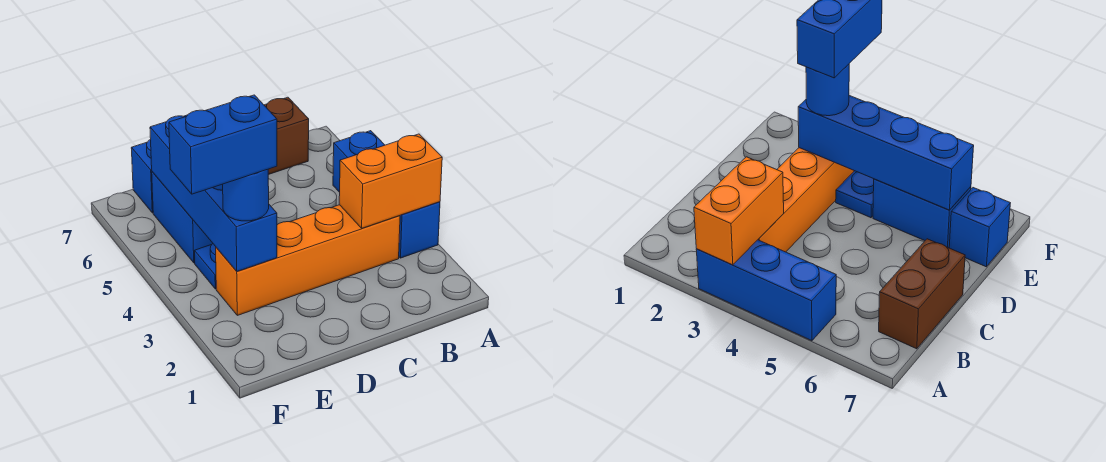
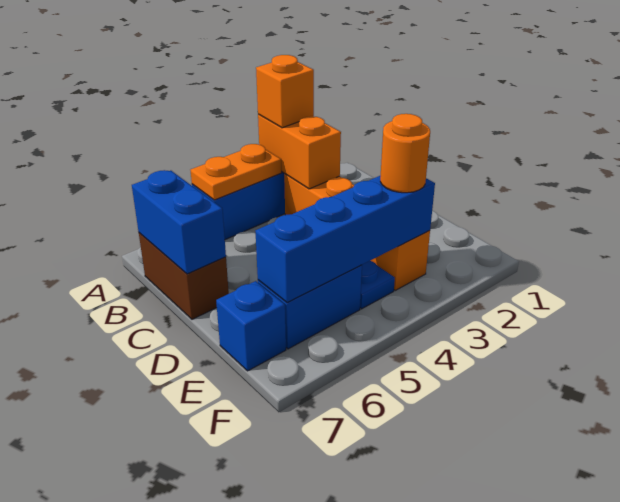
none -> orange 1x1 brick [256,55,314,128]
none -> orange 1x2 plate [191,144,282,200]
blue 1x1 round brick [223,169,269,221] -> orange 1x1 round brick [380,114,430,193]
blue 1x2 brick [169,95,277,194] -> blue 1x2 brick moved to [132,170,226,274]

